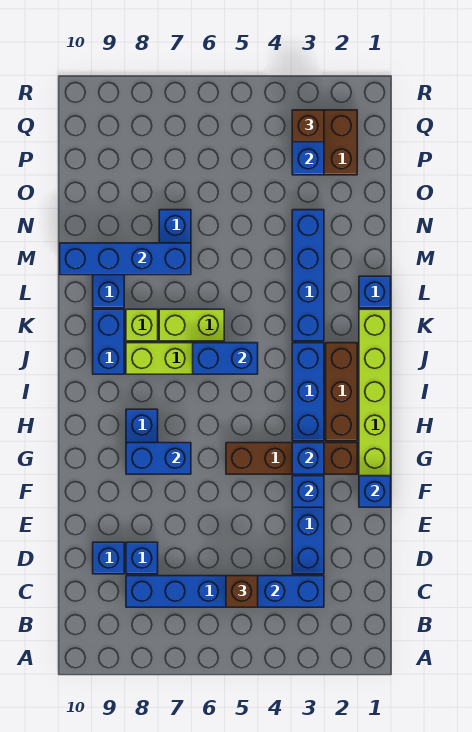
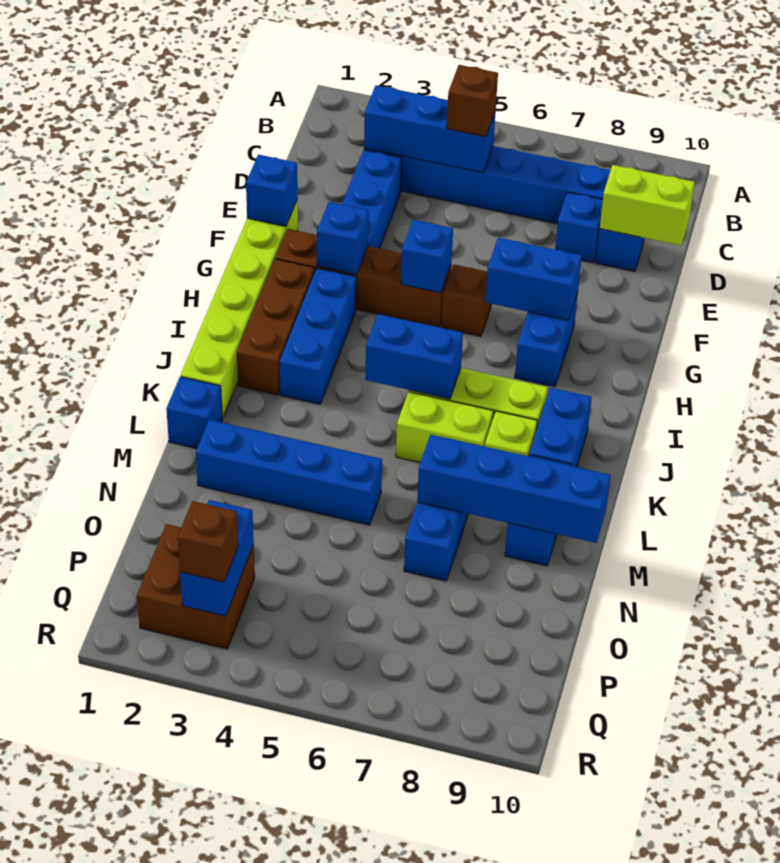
none -> lime 1x2 brick [600,165,695,245]
blue 1x1 brick [292,476,324,507] -> blue 1x1 brick moved to [401,220,453,293]
none -> brown 1x1 brick [441,265,491,337]
blue 1x4 brick [292,210,324,341] -> blue 1x4 brick turned to [196,420,382,525]

